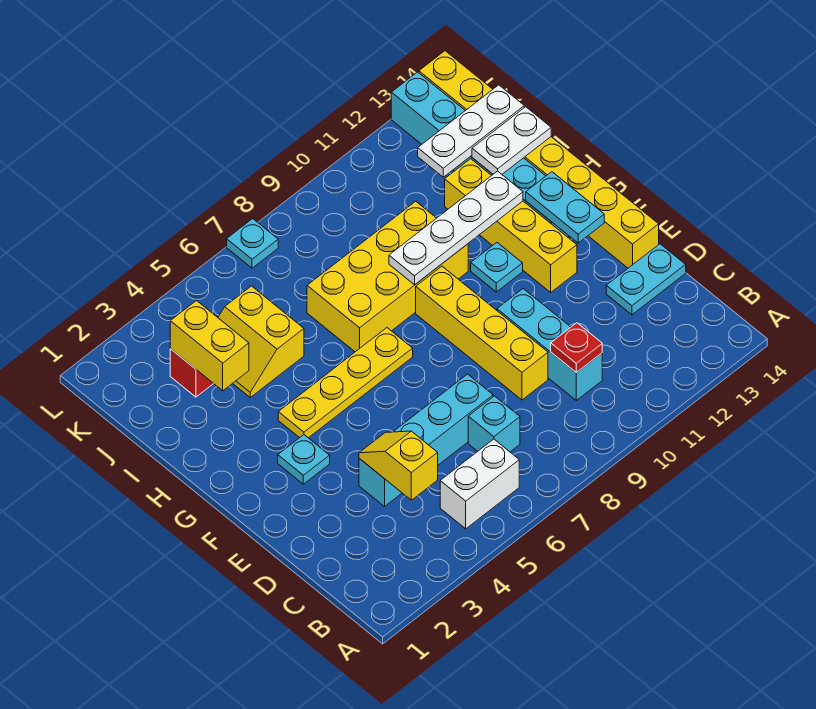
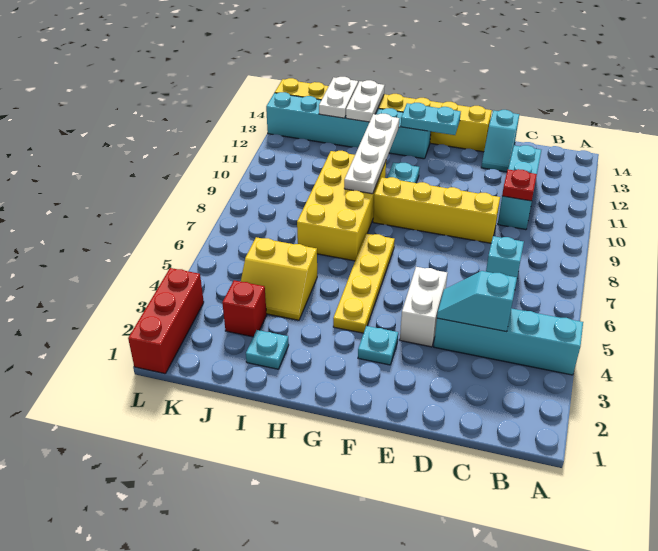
white 1x2 brick [440,439,519,529] -> white 1x2 brick moved to [400,267,447,347]
yellow 1x2 slope [359,431,438,500] -> cyan 1x2 slope [437,271,517,332]
cyan 1x3 brick [497,289,602,400] -> cyan 1x3 brick turned to [498,145,541,230]
cyan 1x4 brick [359,374,493,506] -> cyan 1x4 brick turned to [434,308,583,375]
cyan 1x2 plate [606,244,686,315] -> cyan 1x2 slope [481,110,519,172]
yellow 1x4 brick [445,159,577,292] -> none
yellow 1x2 brick [170,301,249,391] -> none
white 1x3 plate [418,85,524,177] -> white 1x2 plate [319,77,358,118]
none -> red 1x3 brick [128,268,204,374]
cyan 1x1 plate [227,219,278,268] -> cyan 1x1 plate moved to [246,330,289,369]

